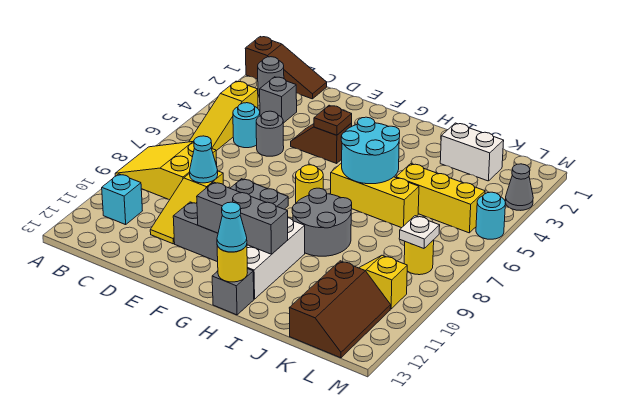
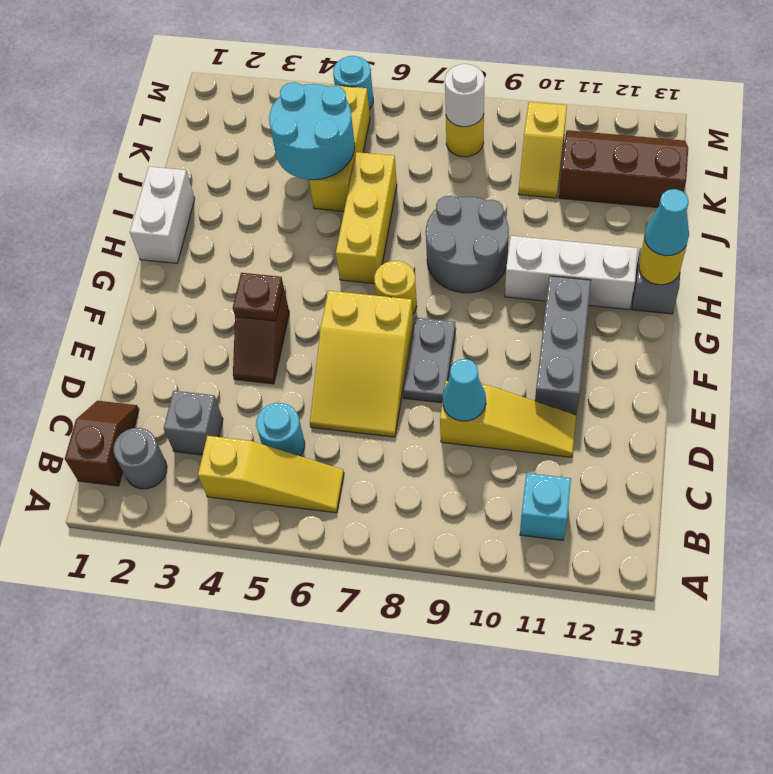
brown 1x3 slope [245,37,327,99] -> brown 1x2 slope [65,401,139,486]
yellow 2x3 slope [115,142,217,200] -> yellow 2x3 slope moved to [310,291,414,437]
grey 1x1 round brick [256,111,284,156] -> none
grey 1x3 brick [197,182,288,254] -> none
cyan 2x2 round brick [341,117,400,184] -> cyan 2x2 round brick moved to [269,82,355,180]
white 1x2 brick [440,123,504,181] -> white 1x2 brick moved to [130,167,195,263]
white 1x1 plate [399,216,440,248] -> white 1x1 round brick [445,64,484,127]
grey 1x1 cone [505,164,533,210] -> none

